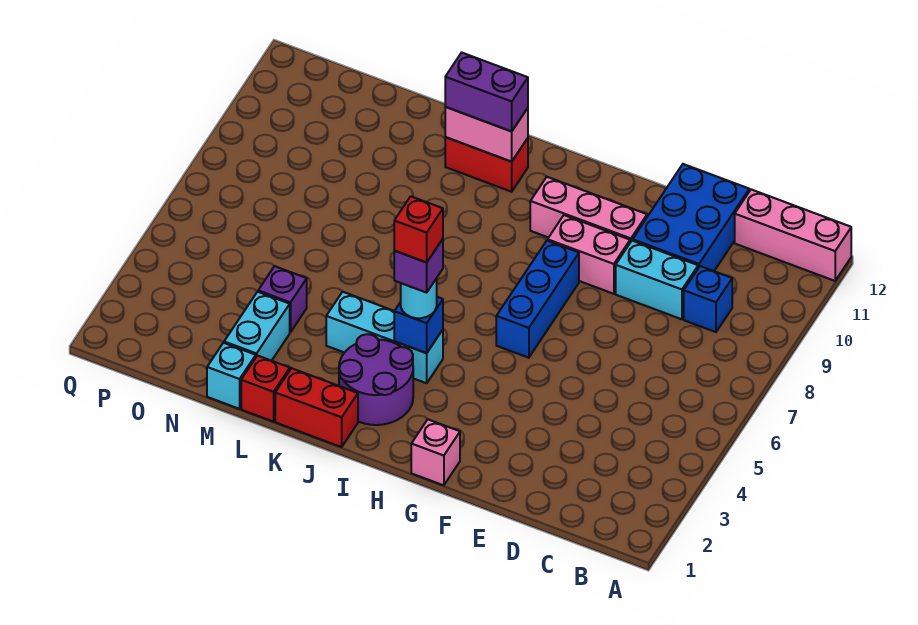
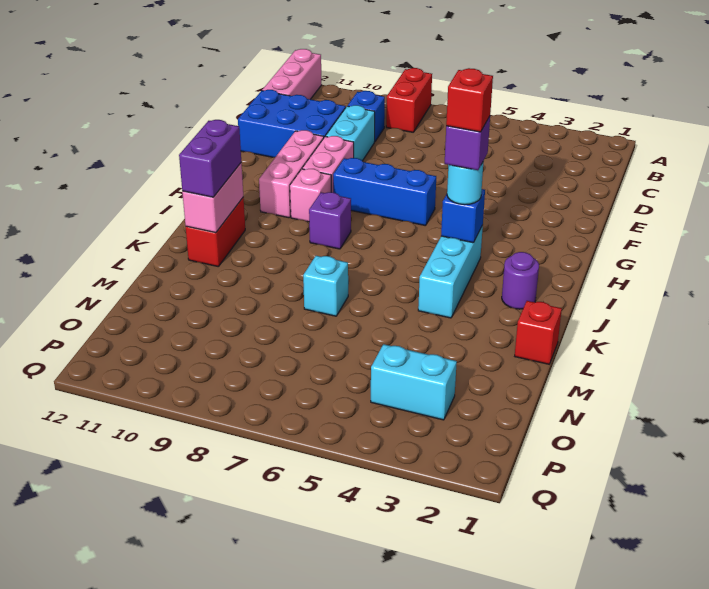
pink 1x1 brick [411,420,460,485] -> pink 1x1 brick moved to [290,169,331,222]
purple 2x2 round brick [339,334,413,425] -> purple 1x1 round brick [502,252,539,309]
red 1x2 brick [275,368,358,447] -> red 1x2 brick moved to [386,68,432,132]
cyan 1x1 brick [207,343,256,409] -> cyan 1x1 brick moved to [303,256,348,316]
cyan 1x2 brick [224,292,290,361] -> cyan 1x2 brick moved to [371,344,457,420]
purple 1x1 brick [258,266,307,332] -> purple 1x1 brick moved to [309,192,351,249]

